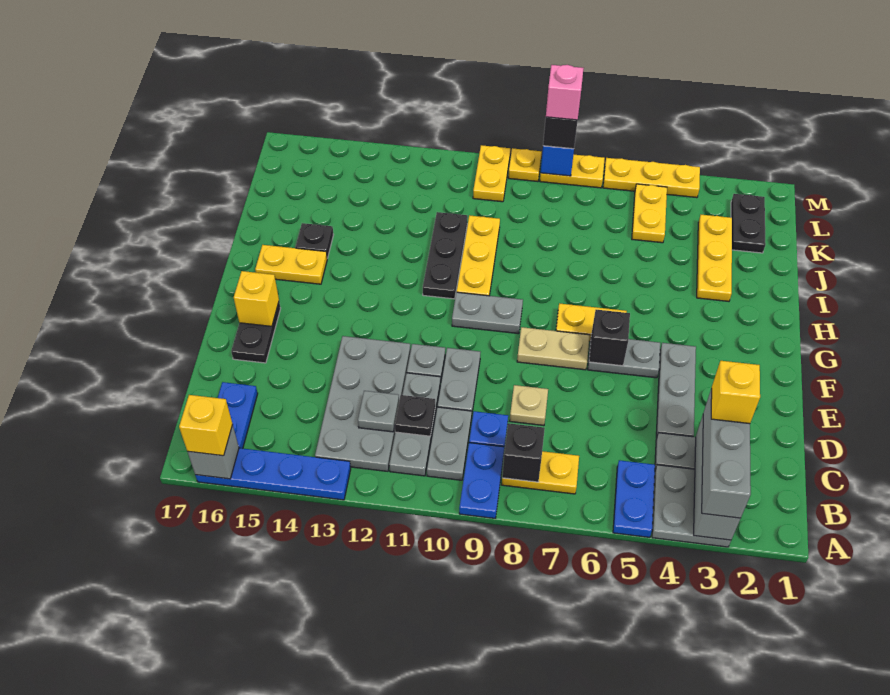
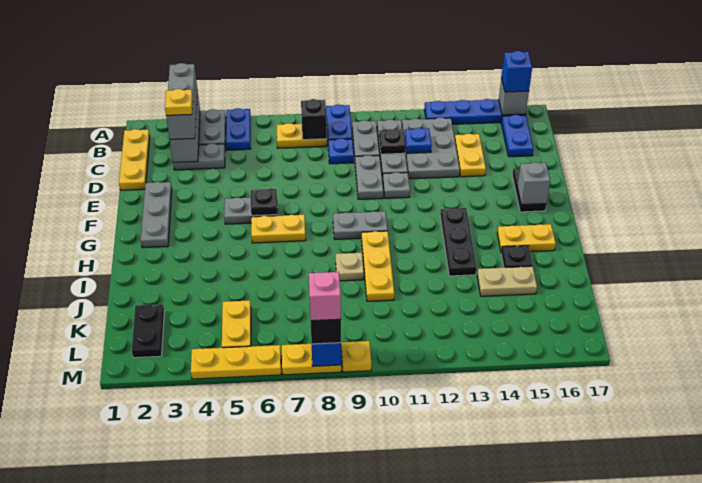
yellow 1x1 brick [179,395,233,456] -> blue 1x1 brick [502,51,532,92]
grey 2x4 plate [315,336,411,471] -> grey 2x3 plate [402,117,460,179]
yellow 1x1 brick [711,361,760,424] -> yellow 1x1 plate [165,89,193,115]
grey 1x1 plate [358,391,399,432] -> blue 1x1 plate [405,128,432,153]
grey 1x3 plate [656,343,696,438] -> grey 1x3 plate moved to [141,182,172,248]
tan 1x1 plate [510,385,548,426] -> tan 1x1 plate moved to [336,253,364,281]
black 1x1 brick [589,310,630,366] -> black 1x1 plate [251,189,277,216]
tan 1x2 plate [517,327,590,370] -> tan 1x2 plate moved to [477,266,537,296]
yellow 1x1 brick [234,271,279,326] -> grey 1x1 brick [517,162,550,205]
black 1x3 plate [423,212,468,299] -> black 1x3 plate moved to [440,208,476,276]
yellow 1x3 plate [697,215,732,301] -> yellow 1x3 plate moved to [119,129,150,190]
yellow 1x2 plate [473,145,510,202] -> yellow 1x2 plate moved to [455,134,486,177]

